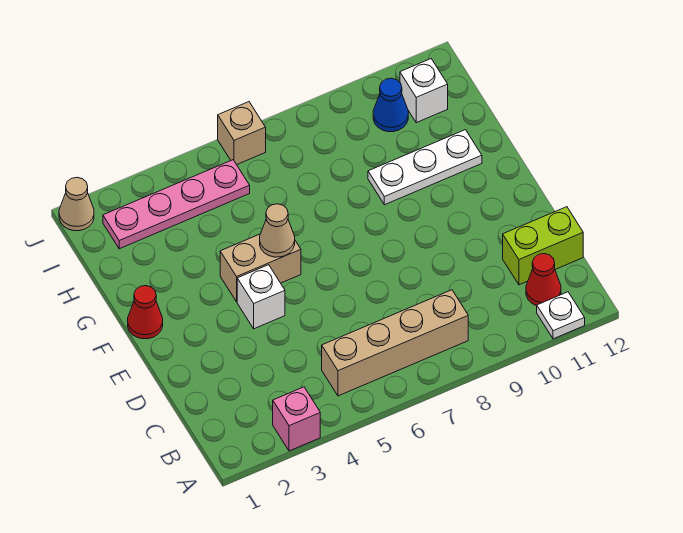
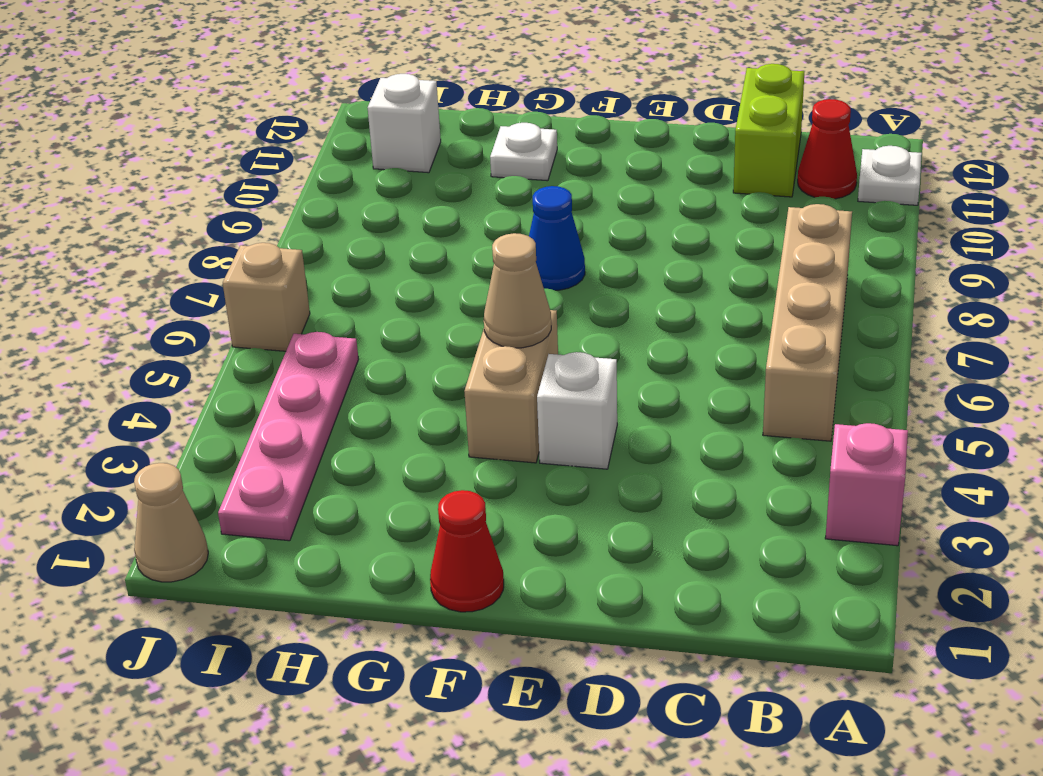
white 1x3 plate [368,130,482,205] -> white 1x1 plate [490,123,557,181]
blue 1x1 cone [373,78,408,132] -> blue 1x1 cone moved to [529,186,585,290]

